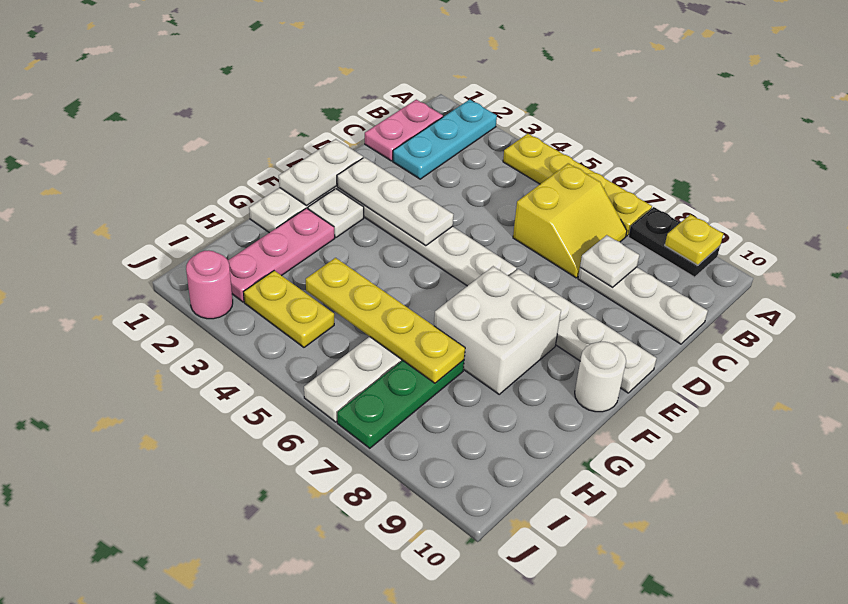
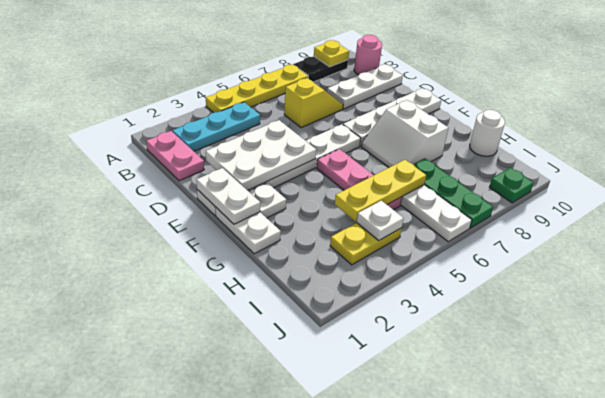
cyan 1x3 plate [393,100,497,179] -> cyan 1x3 plate turned to [173,102,260,151]
yellow 2x2 slope [513,163,627,278] -> yellow 1x2 slope [284,78,343,128]
white 1x1 plate [580,235,639,287] -> white 1x1 plate moved to [357,201,404,240]
white 1x3 plate [337,157,453,246] -> white 2x3 plate [206,120,316,190]
white 2x2 brick [434,266,561,394] -> white 2x2 slope [362,100,448,167]
white 1x1 round brick [575,342,626,412] -> white 1x1 round brick moved to [470,110,505,156]
pink 1x3 plate [228,208,335,302] -> pink 1x3 plate moved to [317,149,402,210]
yellow 1x4 plate [306,258,465,383] -> yellow 1x3 plate [335,160,426,221]
pink 1x1 round brick [186,250,233,319] -> pink 1x1 round brick moved to [354,35,382,75]
none -> green 1x1 plate [489,168,534,203]

